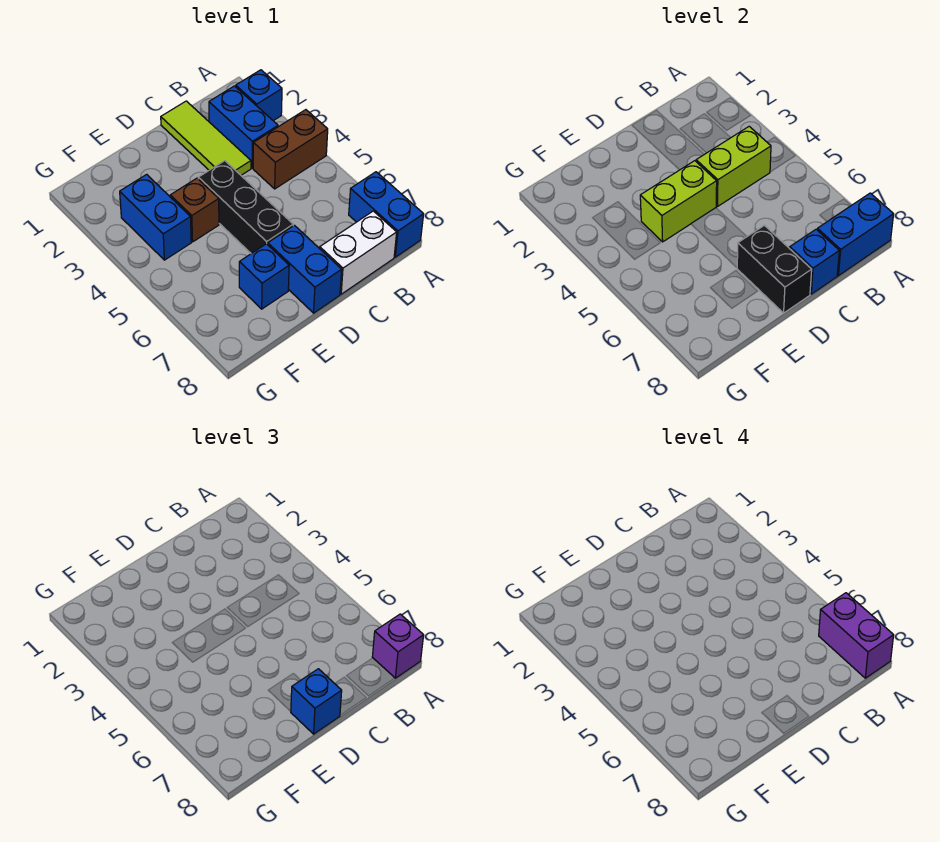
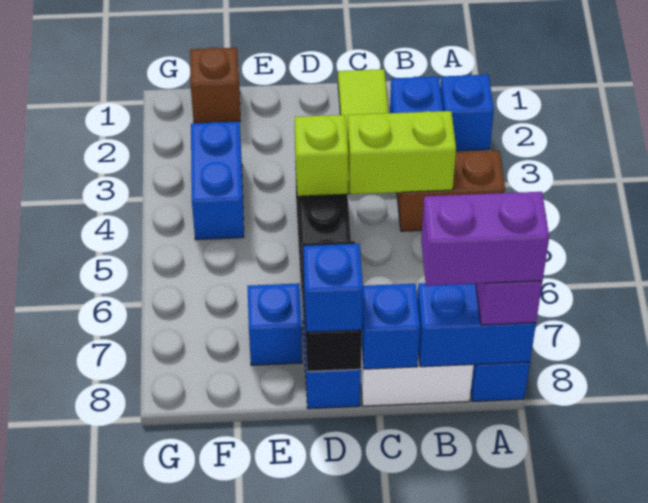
purple 1x2 brick [819,593,894,678] -> purple 1x2 brick turned to [421,192,549,286]
lime 1x2 brick [640,161,717,242] -> lime 1x1 brick [295,115,348,196]
brown 1x1 brick [170,178,219,242] -> brown 1x1 brick moved to [190,48,240,123]

